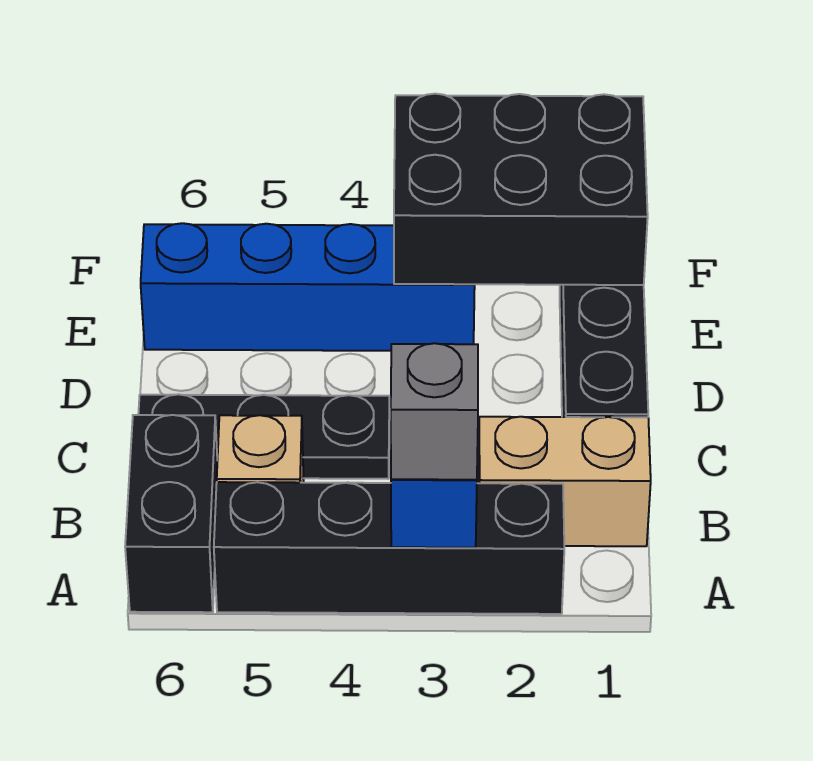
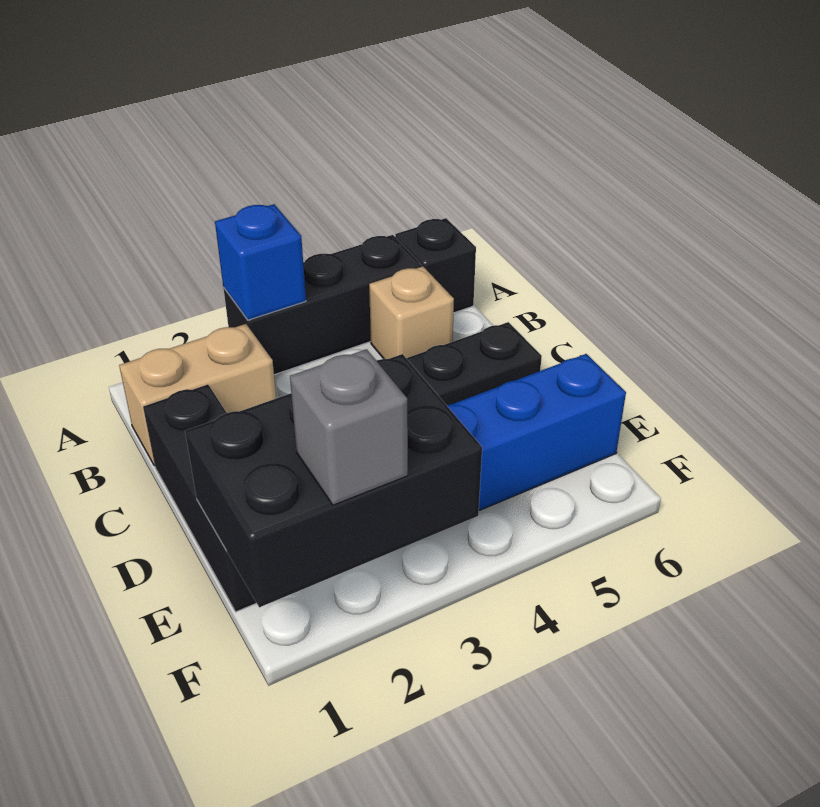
black 1x4 brick [214,482,564,614] -> black 1x3 brick [223,235,422,375]
grey 1x1 brick [391,343,478,480] -> grey 1x1 brick moved to [290,349,408,505]
black 1x2 brick [125,415,217,612] -> black 1x1 brick [395,218,476,313]

